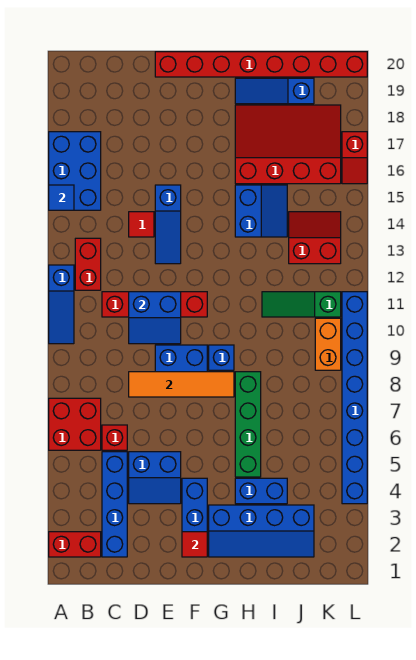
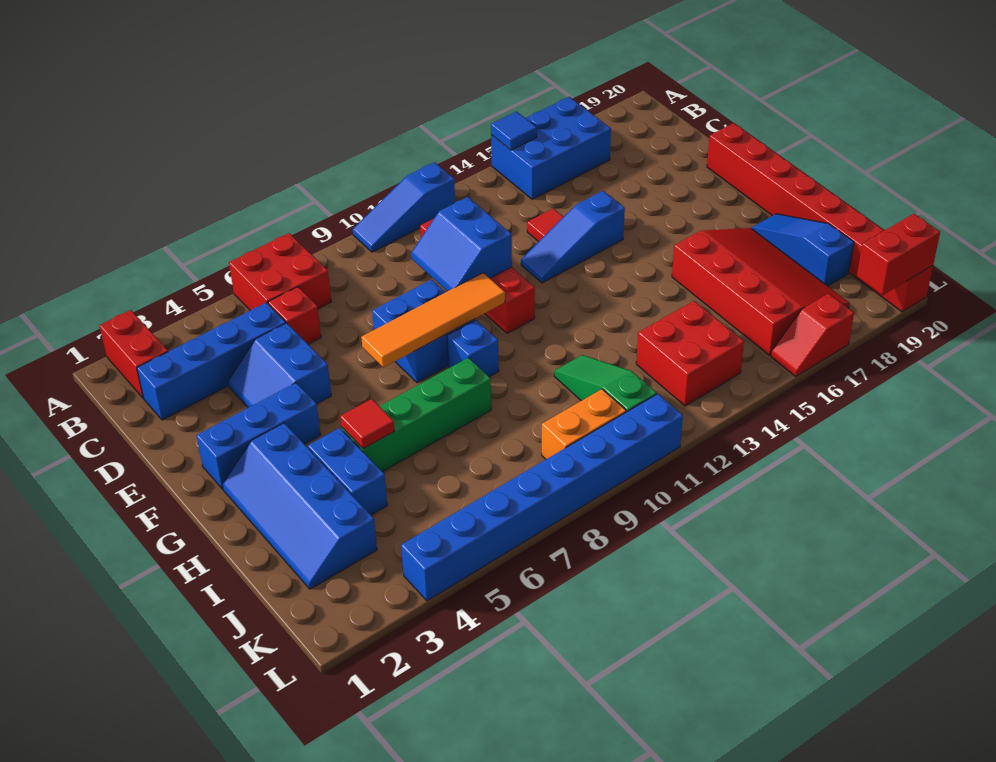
red 1x2 brick [75,238,101,290] -> red 1x2 brick moved to [857,214,940,295]
orange 1x4 tile [129,372,234,397] -> orange 1x4 tile turned to [361,273,505,367]
red 1x1 tile [182,532,207,557] -> red 1x1 tile moved to [340,399,394,449]
blue 2x2 slope [235,185,287,237] -> none
red 2x2 slope [289,212,341,264] -> red 2x2 brick [636,301,744,406]

